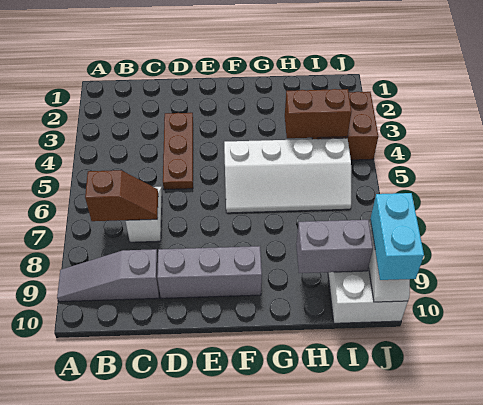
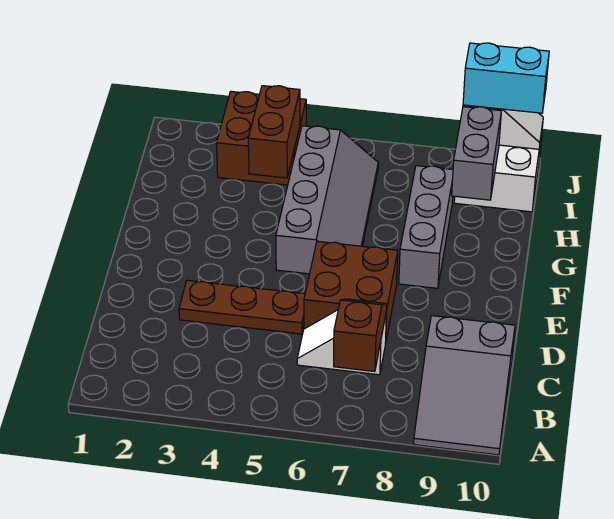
grey 1x3 slope [57,249,159,302] -> grey 2x3 slope [414,316,515,455]
none -> brown 2x2 brick [304,241,398,343]
grey 1x3 brick [157,246,262,298] -> grey 1x3 brick moved to [399,166,453,288]
white 2x4 slope [224,138,351,213] -> grey 2x4 slope [276,126,378,274]

